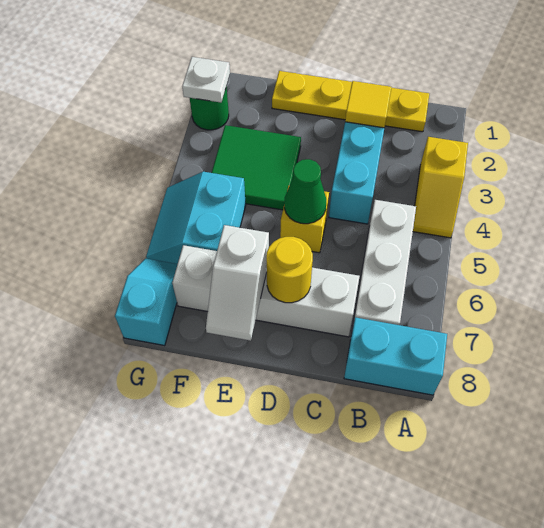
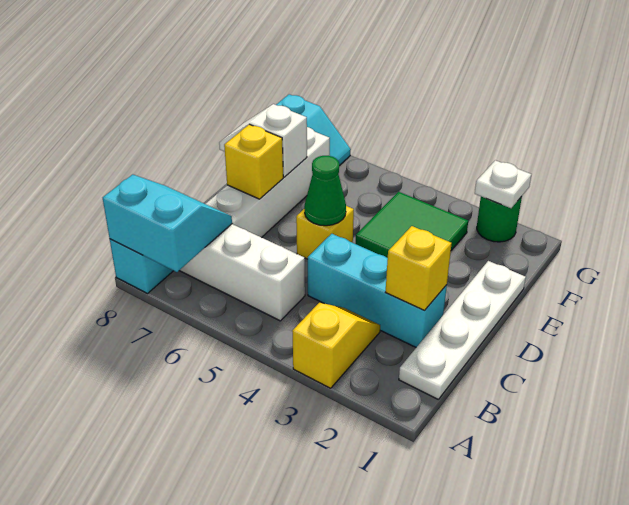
yellow 1x2 slope [413,137,468,238] -> yellow 1x2 slope turned to [292,303,380,388]
yellow 1x4 plate [272,71,429,132] -> white 1x4 plate [399,261,526,399]
yellow 1x1 tile [345,81,392,128] -> yellow 1x1 brick [386,226,452,310]
yellow 1x1 round brick [266,237,313,303] -> yellow 1x1 brick [224,124,283,199]
cyan 2x2 slope [146,172,246,264] -> cyan 2x2 slope moved to [103,174,232,272]

